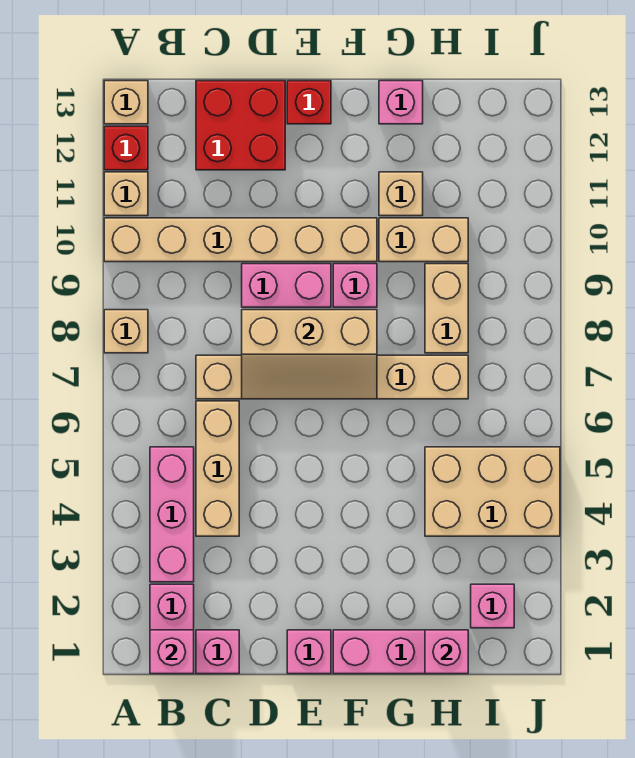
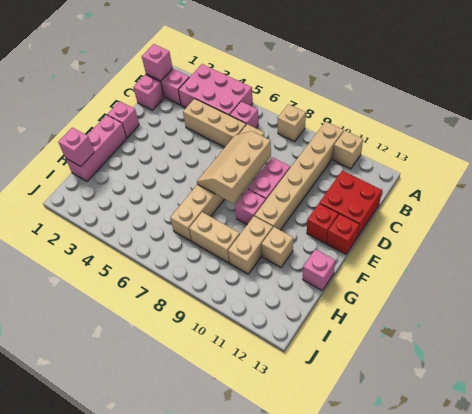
red 1x1 brick [104,126,148,170] -> red 1x1 brick moved to [307,204,338,243]
tan 1x1 brick [104,81,148,124] -> none
pink 1x3 brick [150,447,194,582] -> pink 2x3 brick [179,64,253,115]
tan 2x3 brick [425,447,560,536] -> none
pink 1x1 brick [471,584,514,628] -> pink 1x1 brick moved to [230,101,259,128]

